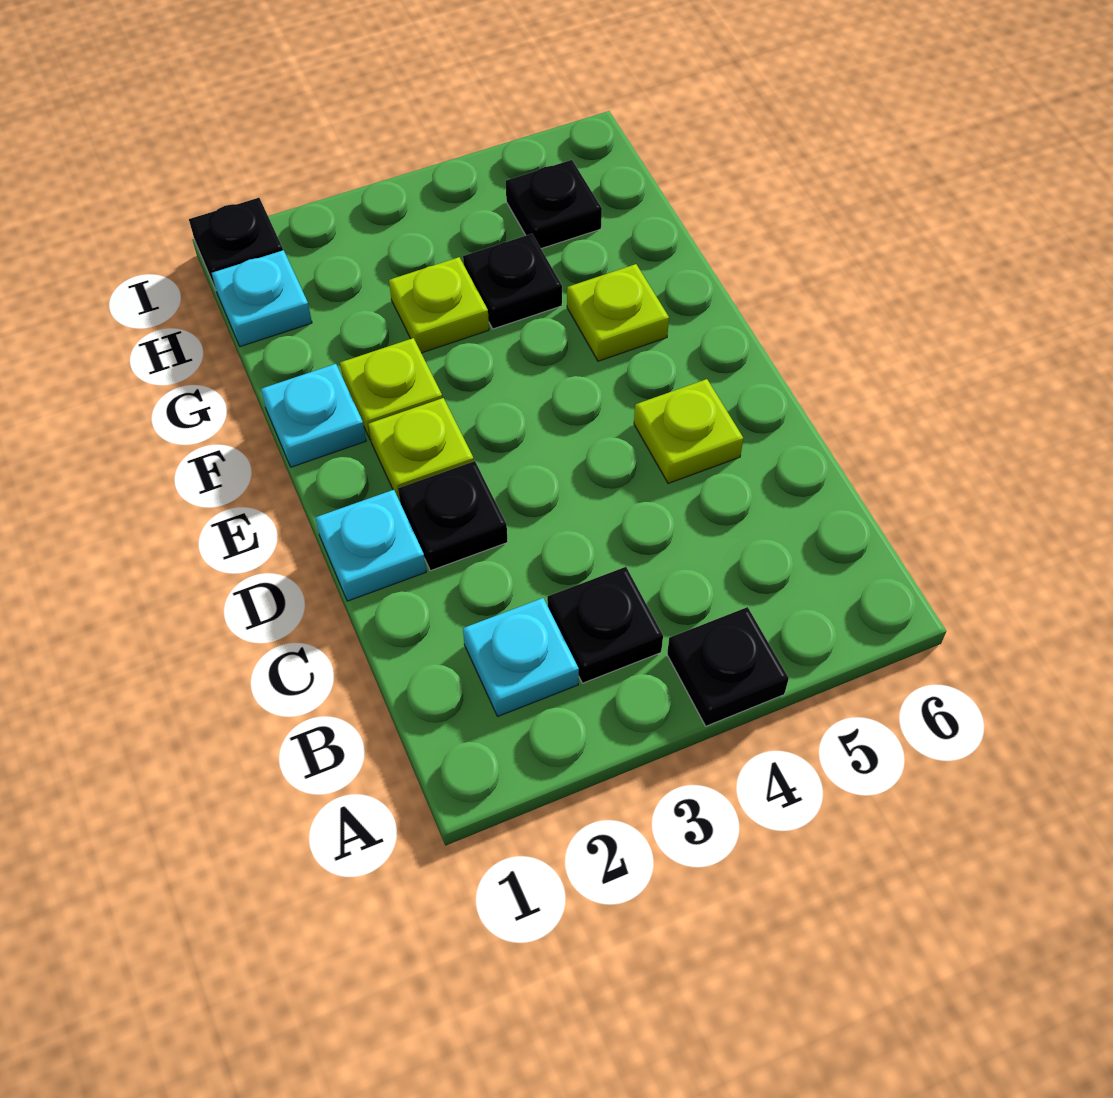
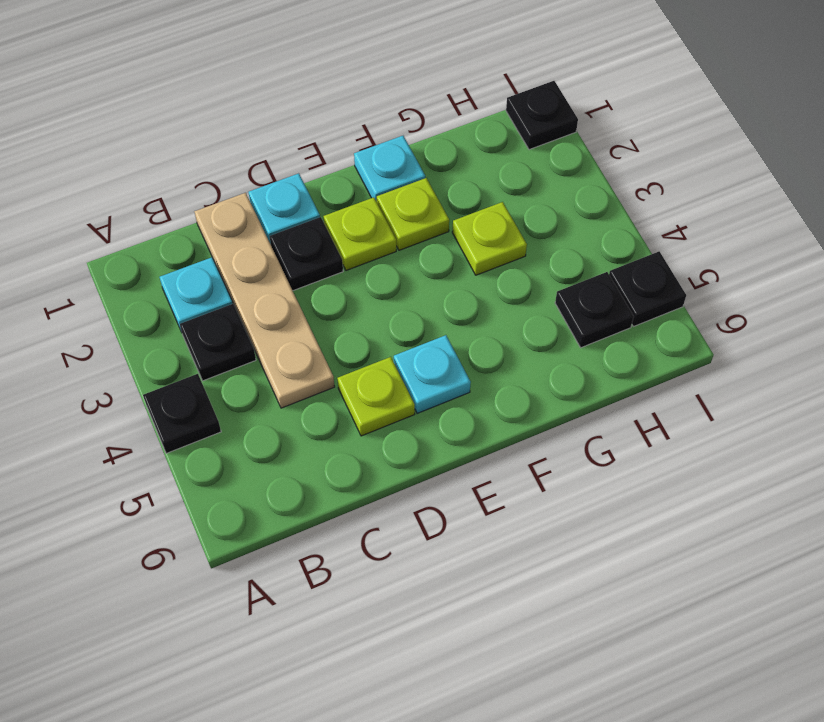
none -> tan 1x4 plate [194,193,335,408]
lime 1x1 plate [567,264,669,361] -> none
black 1x1 plate [463,234,562,329] -> black 1x1 plate moved to [609,251,686,326]
cyan 1x1 plate [212,250,312,347] -> cyan 1x1 plate moved to [394,335,471,413]

